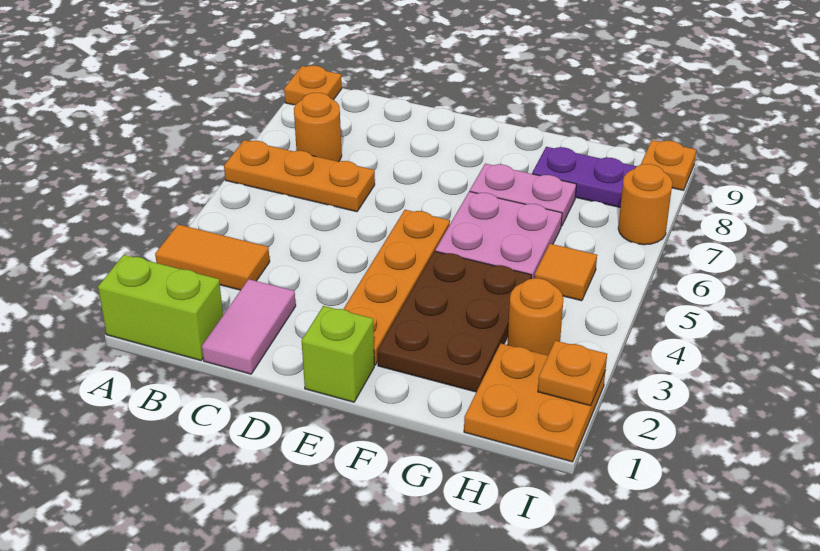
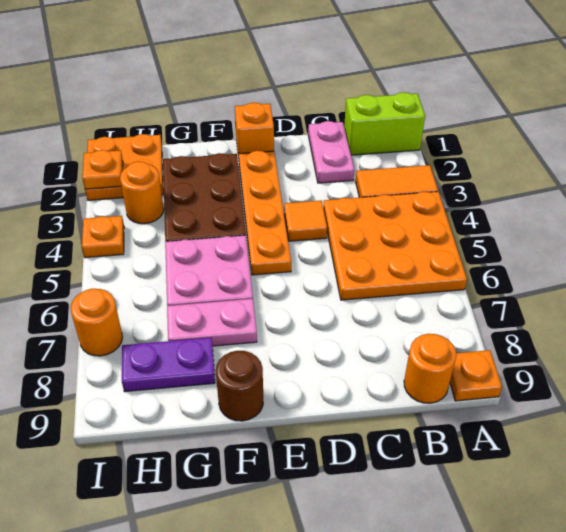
orange 1x3 plate [224,140,375,212] -> orange 3x3 plate [323,192,467,300]
orange 1x1 round brick [294,93,342,162] -> orange 1x1 round brick moved to [404,334,456,403]
pink 1x2 tile [202,279,296,374] -> pink 1x2 plate [308,121,354,183]
lime 1x1 brick [302,306,374,402] -> orange 1x1 brick [235,103,274,158]
none -> brown 1x1 round brick [216,351,263,421]
orange 1x1 tile [535,244,597,301] -> orange 1x1 tile moved to [284,200,327,241]
orange 1x1 plate [641,140,696,190] -> orange 1x1 plate moved to [82,216,124,258]

